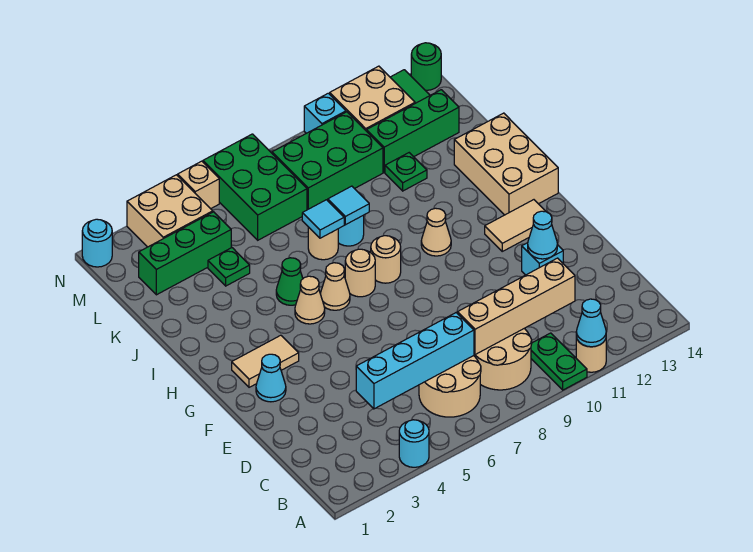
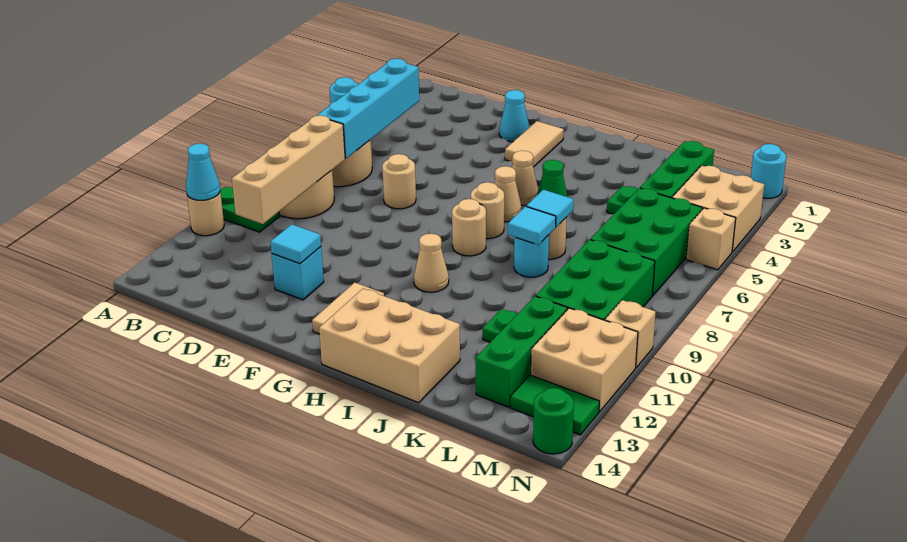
none -> tan 1x1 round brick [382,154,416,209]
cyan 1x1 cone [528,211,557,259] -> cyan 1x1 tile [271,224,321,264]
green 2x3 brick [203,134,307,240] -> green 2x3 brick turned to [590,188,702,296]
cyan 1x1 brick [304,93,346,133] -> tan 1x1 brick [605,300,656,368]

